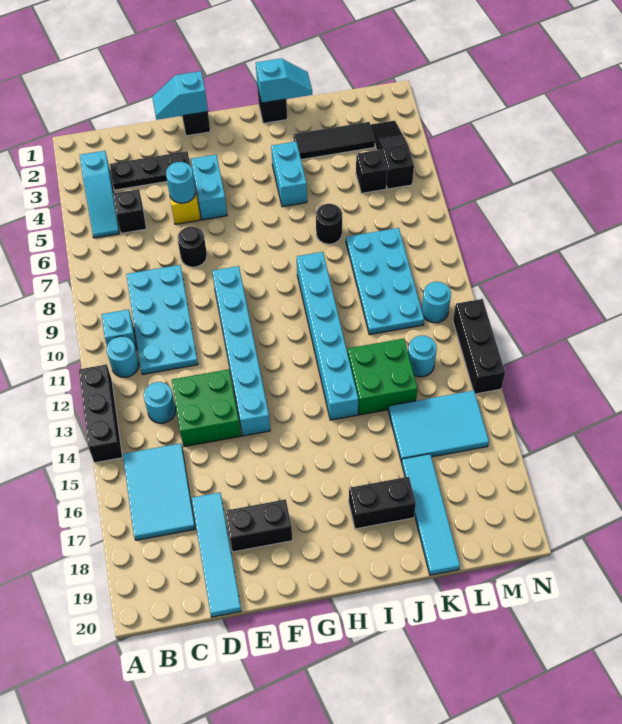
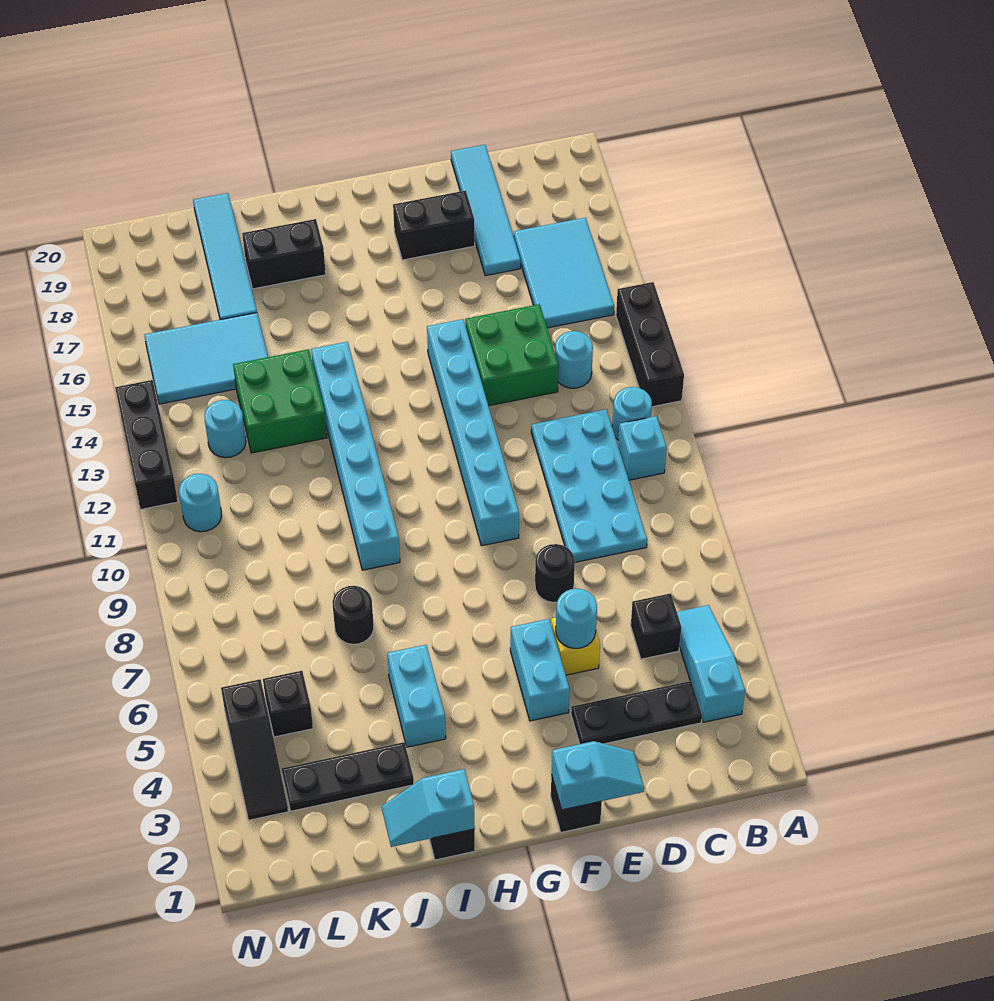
black 1x3 tile [293,122,375,160] -> black 1x3 plate [282,742,414,811]
cyan 2x4 plate [346,228,424,335] -> none

